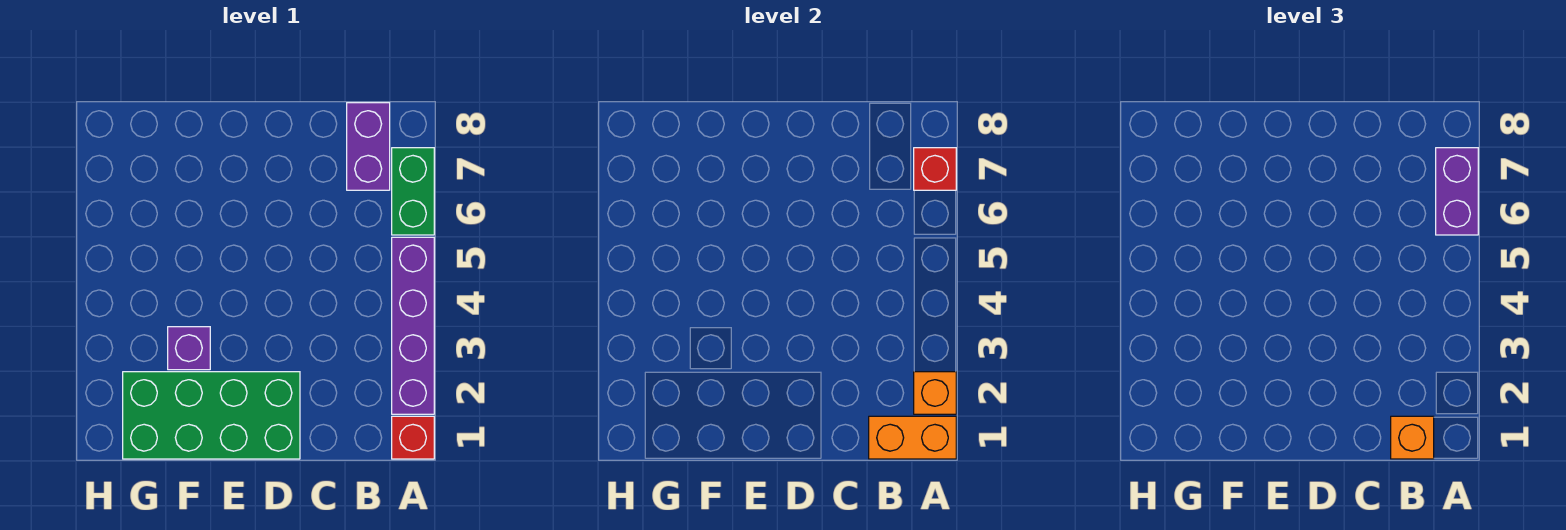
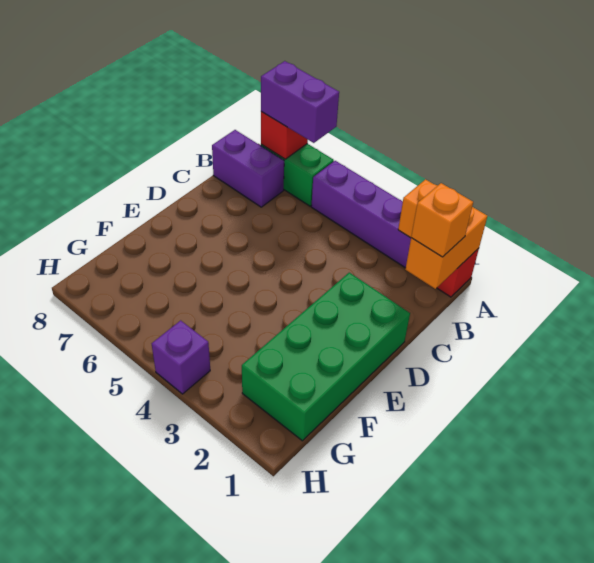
purple 1x1 brick [168,327,210,370] -> purple 1x1 brick moved to [152,320,210,394]

